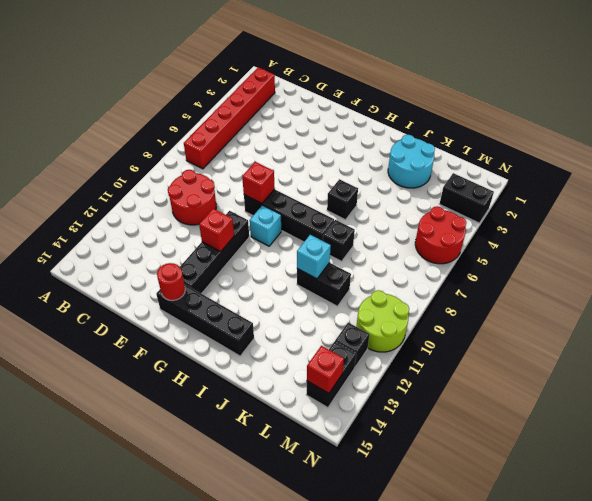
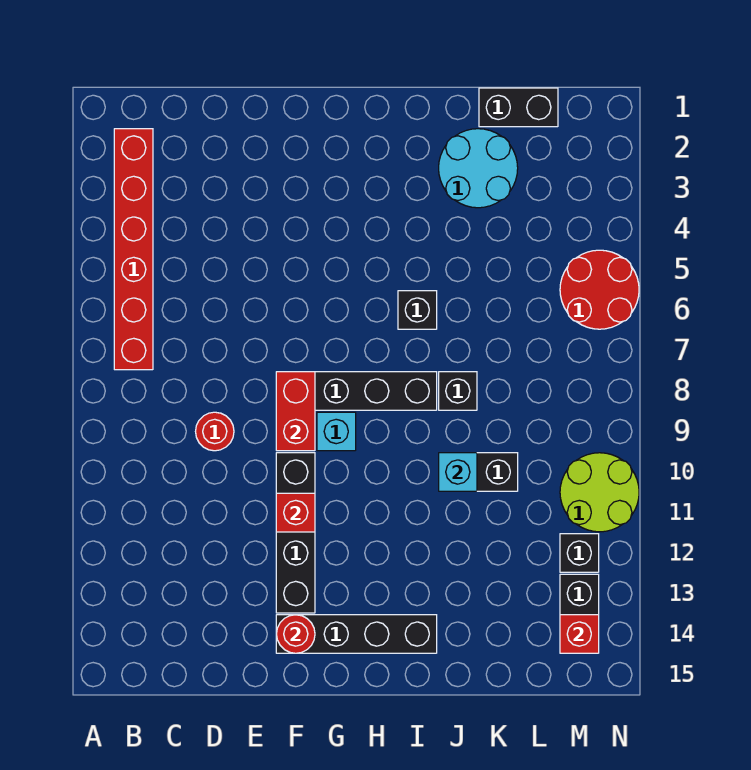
red 2x2 round brick [168,170,216,225] -> red 1x1 round brick [196,412,234,451]
red 1x1 brick [242,162,275,203] -> red 1x2 brick [276,372,315,451]
black 1x2 brick [440,173,494,223] -> black 1x2 brick moved to [479,88,558,127]

